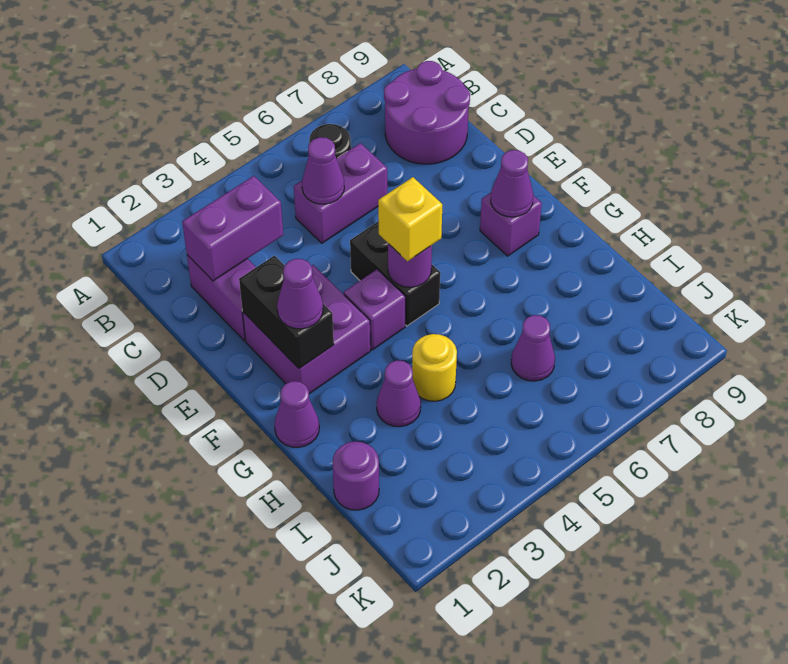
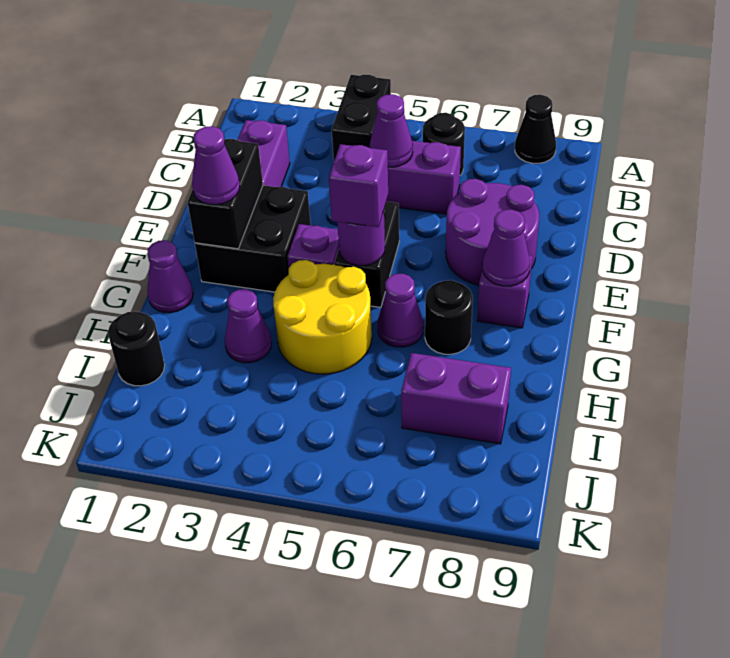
none -> black 1x2 brick [332,75,391,160]
none -> black 1x1 cone [515,95,556,163]
purple 2x2 round brick [384,61,470,164] -> purple 2x2 round brick moved to [446,179,539,285]
purple 1x2 brick [182,176,283,281] -> purple 1x2 brick moved to [401,353,511,444]
purple 2x2 brick [243,265,370,394] -> black 2x2 brick [195,185,311,292]
yellow 1x1 brick [378,177,442,261] -> purple 1x1 brick [329,144,388,227]
none -> black 1x1 round brick [425,280,473,354]
yellow 1x1 round brick [412,334,457,401] -> yellow 2x2 round brick [273,260,372,374]
purple 1x1 round brick [333,442,379,510] -> black 1x1 round brick [108,312,165,386]
purple 1x1 cone [511,315,555,381] -> purple 1x1 cone moved to [378,274,423,347]

